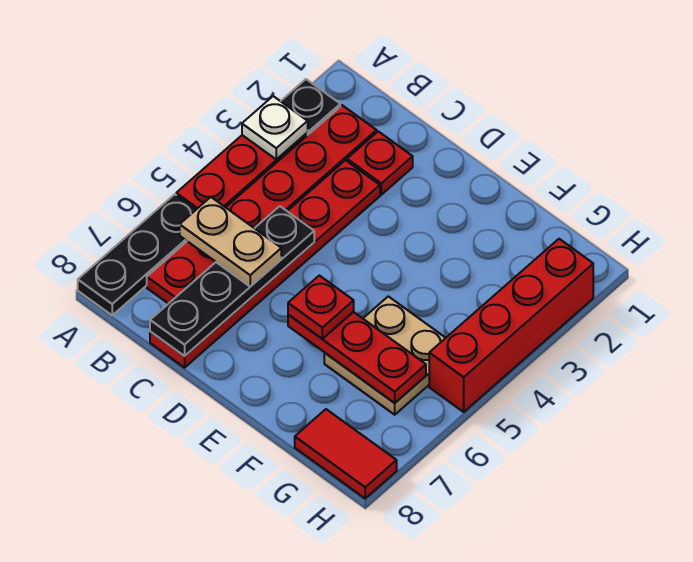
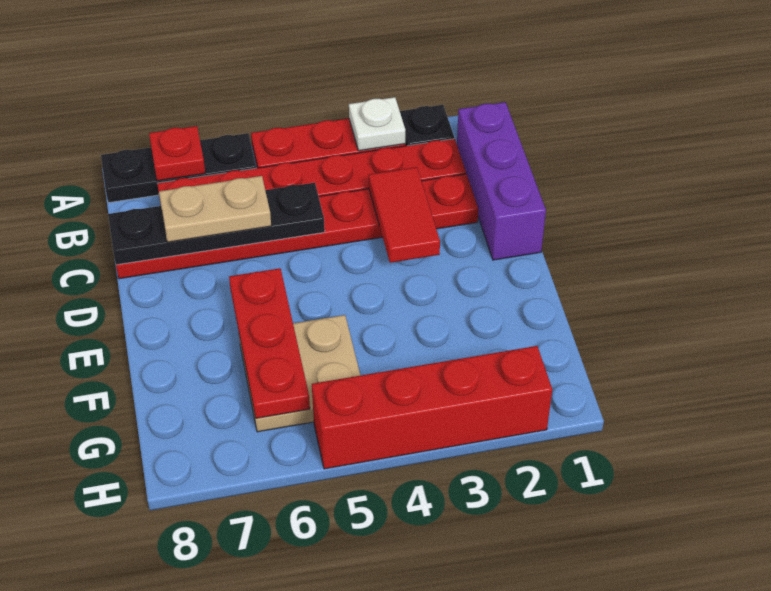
none -> purple 1x3 brick [457,102,546,260]
tan 1x2 plate [180,197,281,286] -> tan 1x2 plate turned to [159,176,271,242]
red 1x1 plate [288,275,354,339] -> red 1x1 plate moved to [149,126,205,181]
red 1x2 tile [295,409,397,498] -> red 1x2 tile moved to [369,167,440,263]

